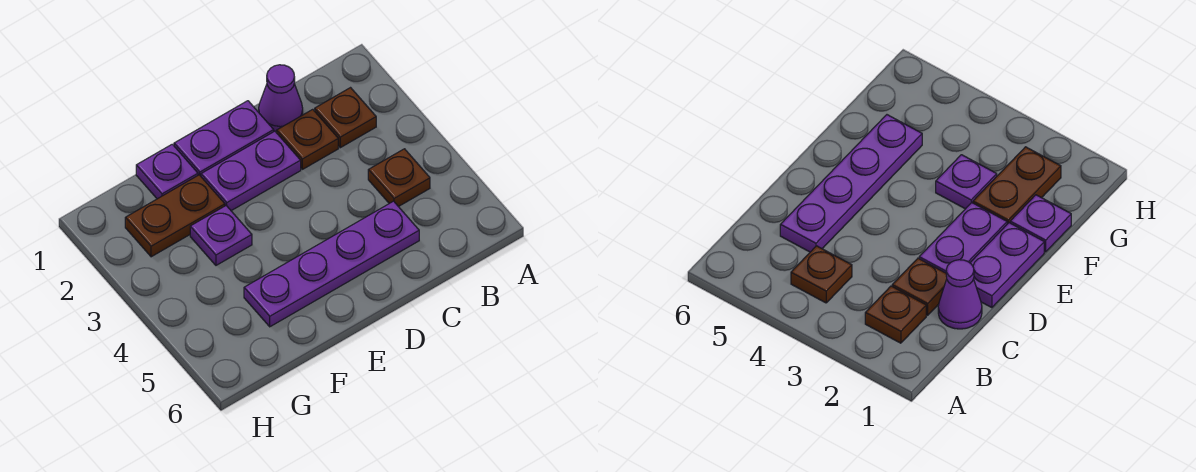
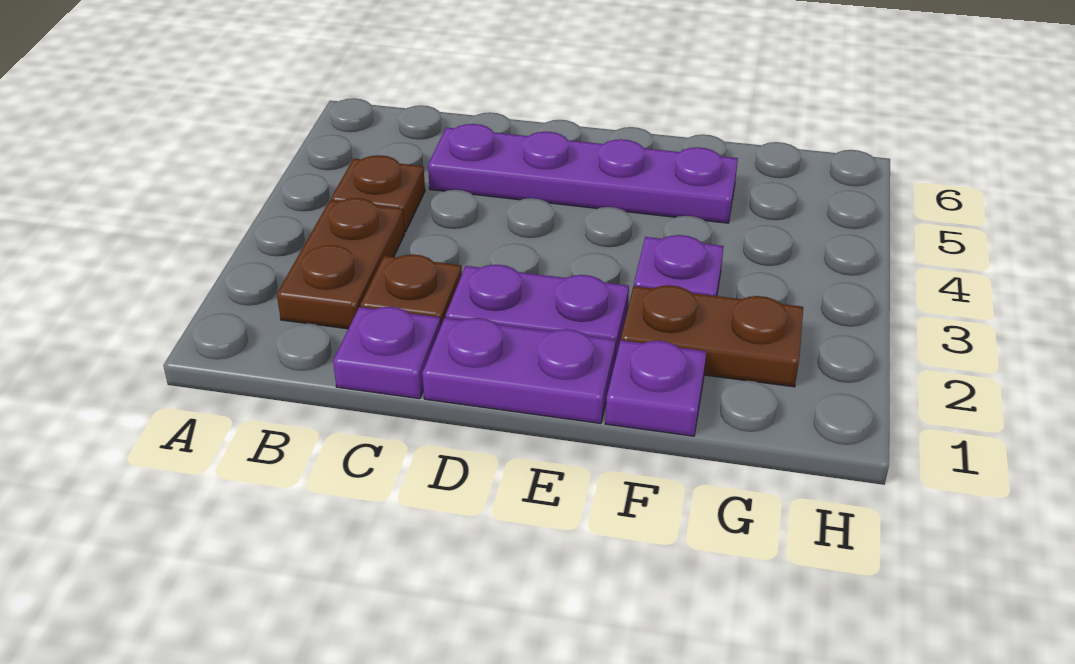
brown 1x1 plate [315,88,376,148] -> brown 1x2 plate [277,198,405,329]
purple 1x1 cone [259,65,303,132] -> purple 1x1 plate [333,307,441,399]

